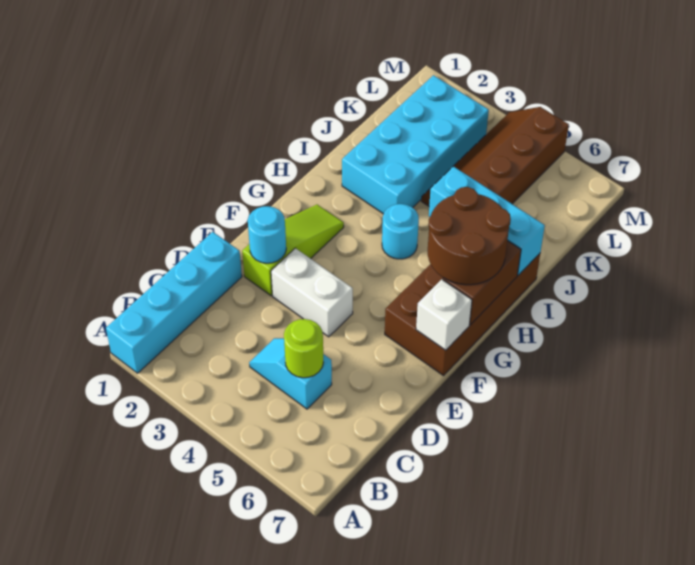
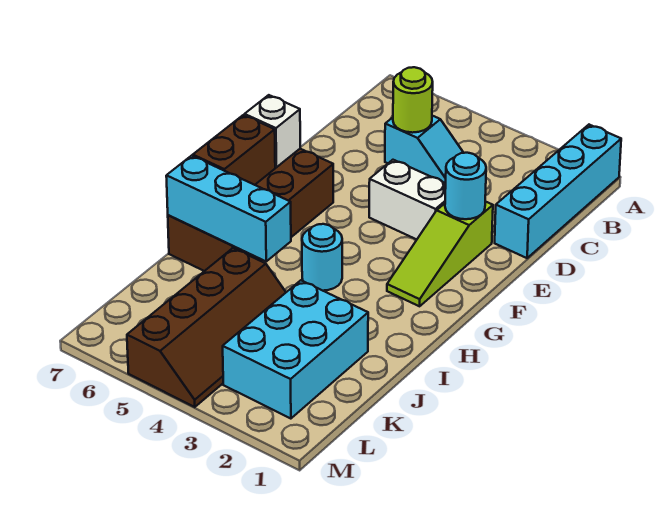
brown 2x2 round brick [428,187,511,285] -> none
cyan 2x4 brick [342,75,489,214] -> cyan 2x3 brick [223,280,368,419]

